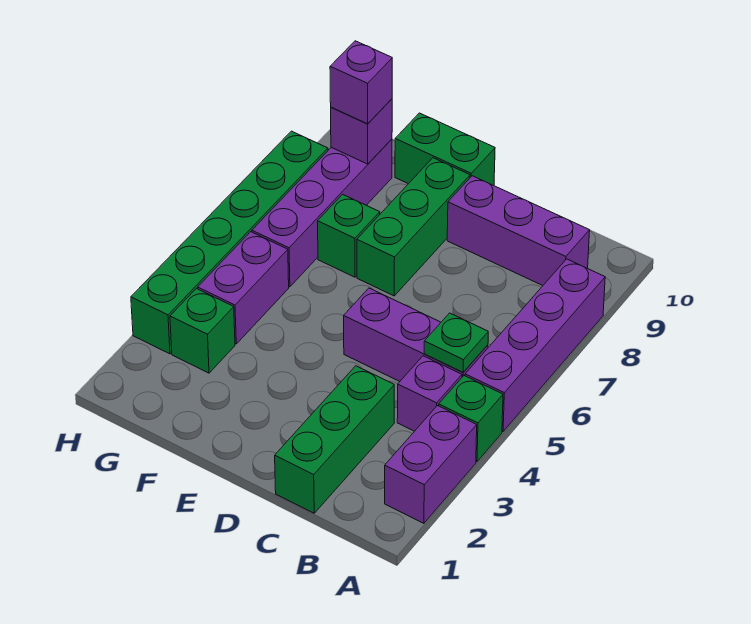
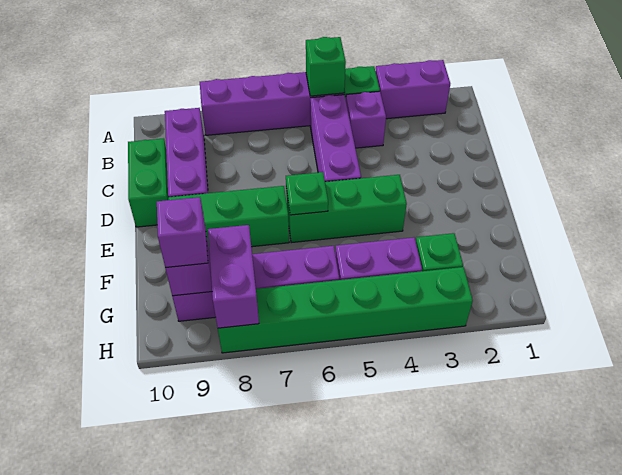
green 1x1 plate [424,313,488,372] -> green 1x1 plate moved to [286,172,328,215]
green 1x3 brick [275,366,394,513] -> green 1x3 brick moved to [286,175,407,243]
green 1x2 brick [395,113,495,186] -> green 1x2 brick moved to [128,138,168,227]
green 1x1 brick [318,194,380,277] -> green 1x1 brick moved to [306,37,346,96]
none -> purple 1x2 brick [208,225,259,328]

